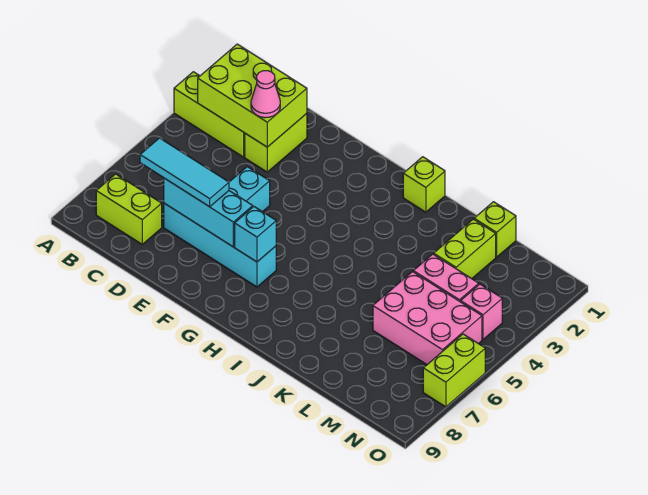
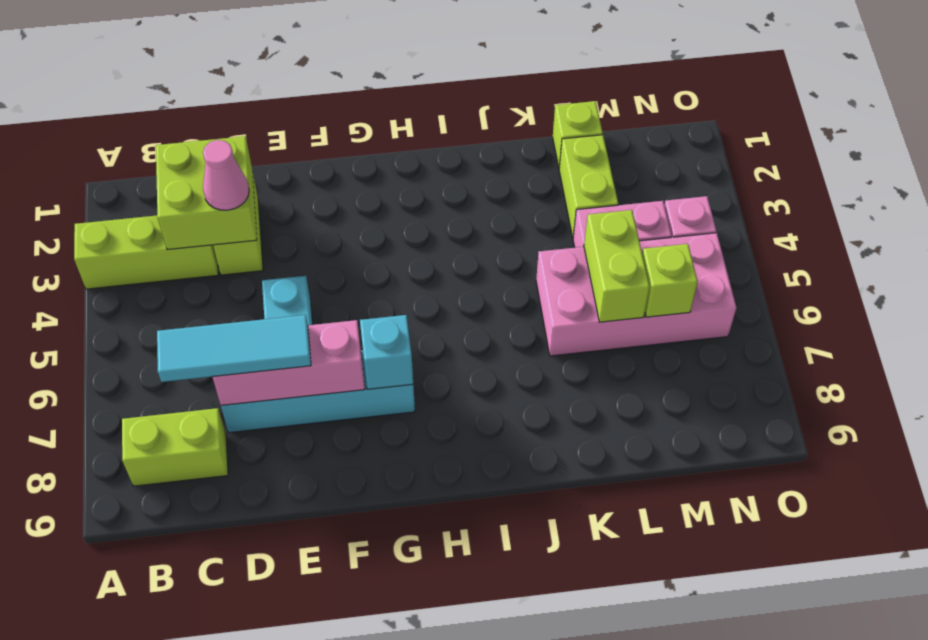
lime 2x3 brick [198,44,307,147] -> lime 2x2 brick [156,136,257,250]
cyan 1x3 brick [164,178,253,247] -> pink 1x3 brick [213,320,365,405]
lime 1x1 brick [403,157,445,212] -> lime 1x1 brick moved to [642,244,698,317]
pink 2x3 brick [373,272,482,364] -> pink 2x4 brick [536,233,736,356]
lime 1x2 brick [423,334,485,407] -> lime 1x2 brick moved to [584,210,650,322]

